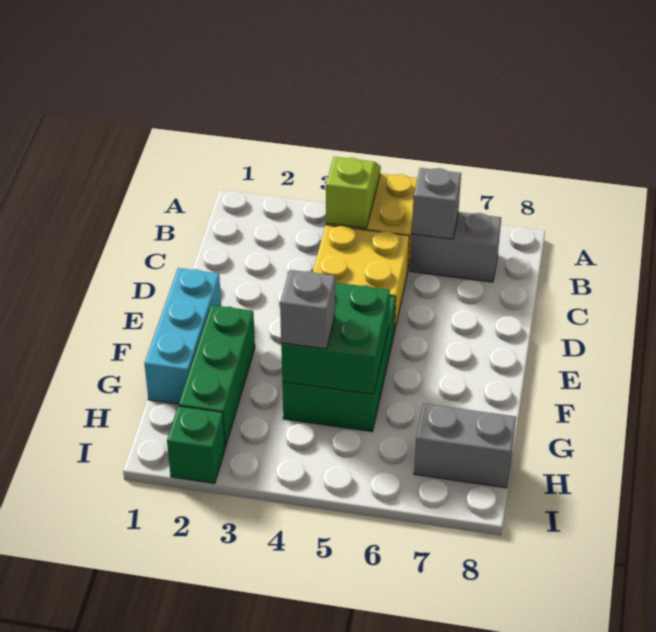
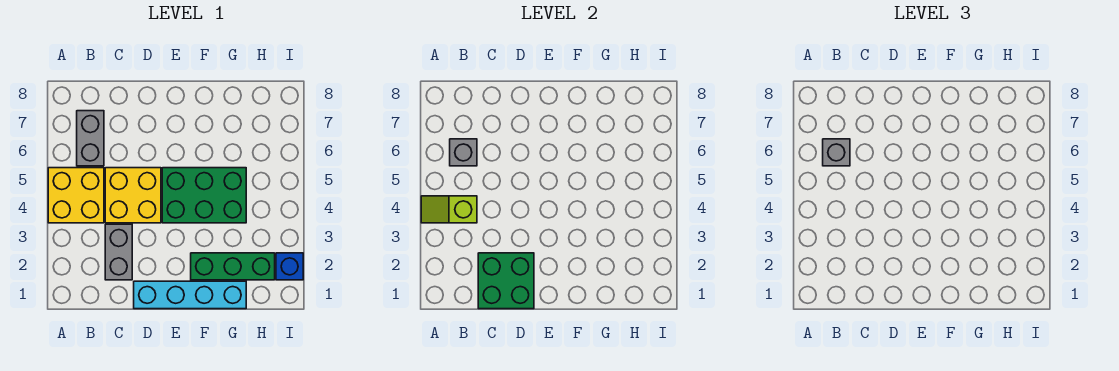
cyan 1x3 brick [144,268,221,404] -> cyan 1x4 brick [134,281,246,309]
green 2x2 brick [281,282,390,394] -> green 2x2 brick moved to [478,253,534,309]
grey 1x1 brick [280,270,335,349] -> grey 1x1 brick moved to [823,139,850,166]
grey 1x2 brick [414,404,516,488] -> grey 1x2 brick moved to [105,224,132,280]
green 1x1 brick [167,406,225,484] -> blue 1x1 brick [276,253,303,280]

